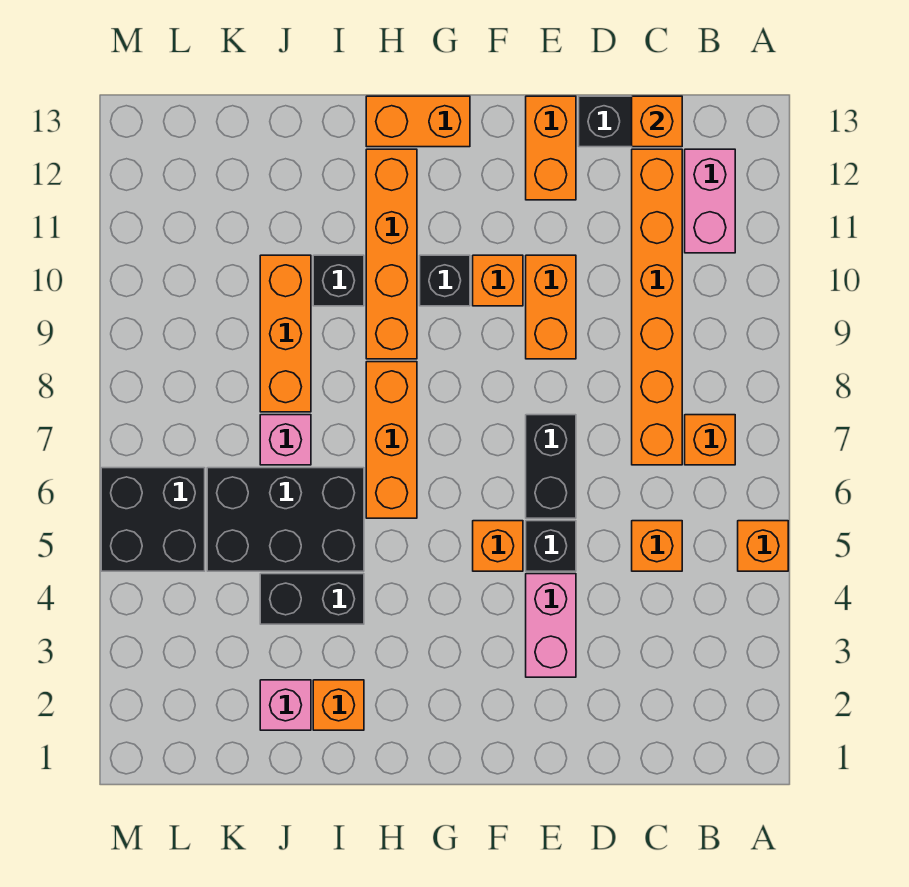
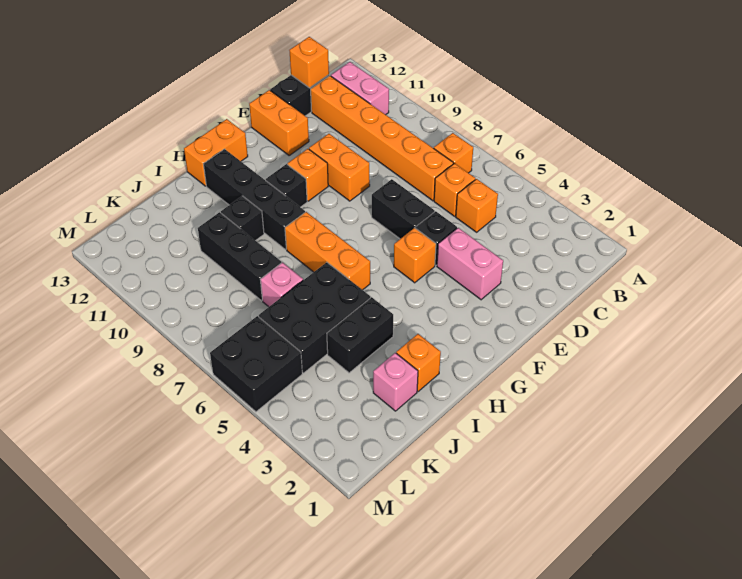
orange 1x1 brick [738,521,788,571] -> orange 1x1 brick moved to [434,163,476,216]
orange 1x4 brick [366,149,417,359] -> black 1x4 brick [203,149,305,250]
orange 1x3 brick [260,255,311,412] -> black 1x3 brick [198,212,281,301]

